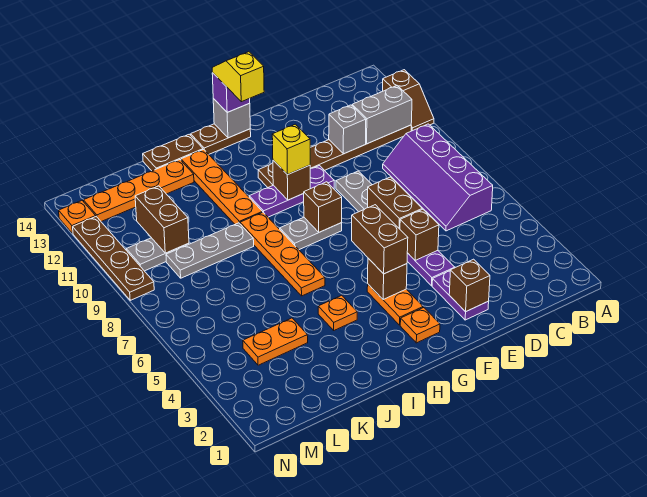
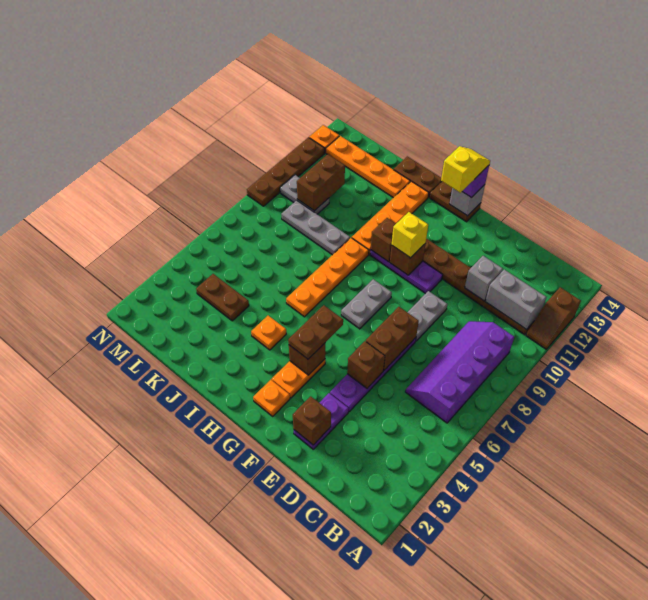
brown 1x2 brick [352,205,408,274] -> brown 1x2 plate [288,305,343,359]
grey 1x2 plate [280,217,342,250] -> grey 1x2 plate turned to [341,279,392,329]
brown 1x1 brick [303,182,342,232] -> brown 1x1 brick moved to [371,218,396,262]
orange 1x2 plate [243,318,308,365] -> brown 1x2 plate [196,274,249,321]

